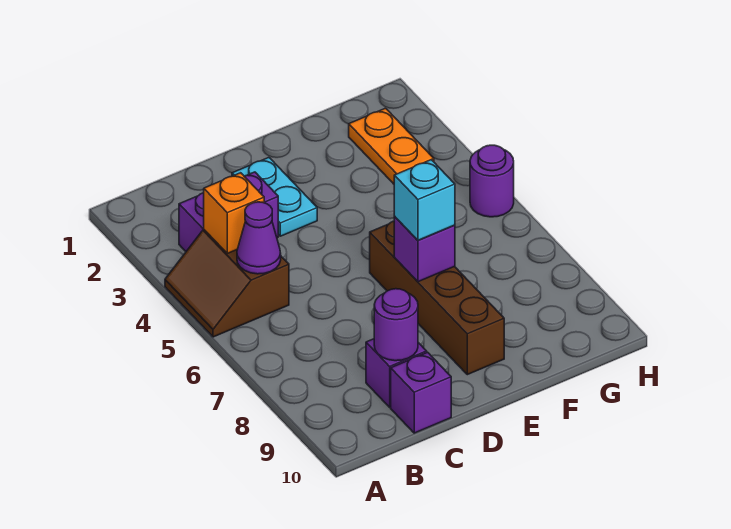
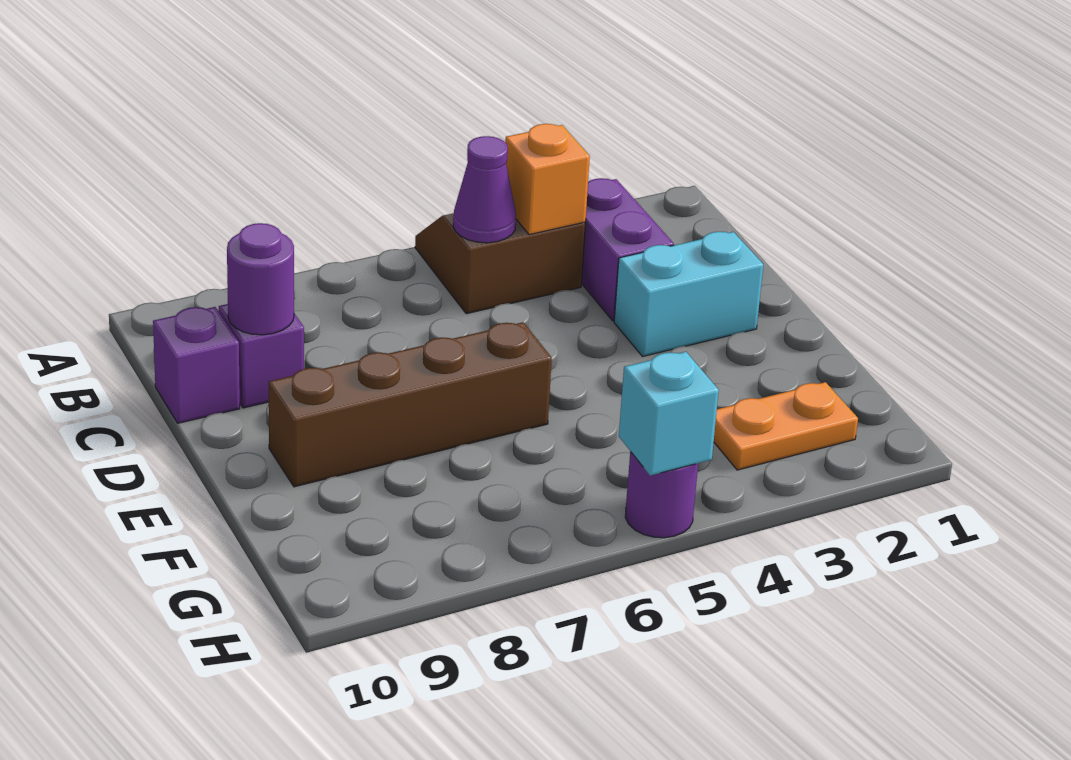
cyan 1x2 plate [232,158,317,236] -> cyan 1x2 brick [614,232,763,357]
purple 1x1 brick [394,217,455,282] -> none
cyan 1x1 brick [394,160,455,240] -> cyan 1x1 brick moved to [619,352,719,476]

